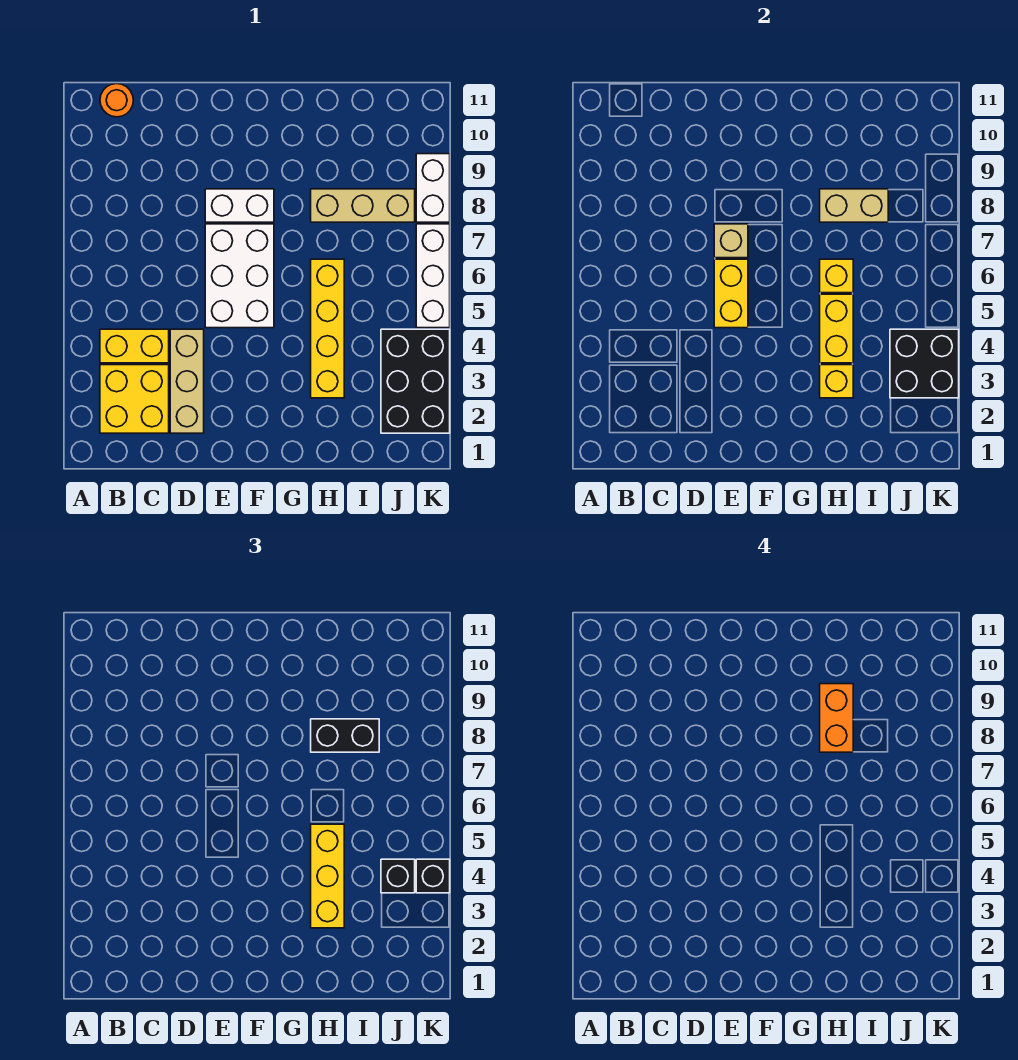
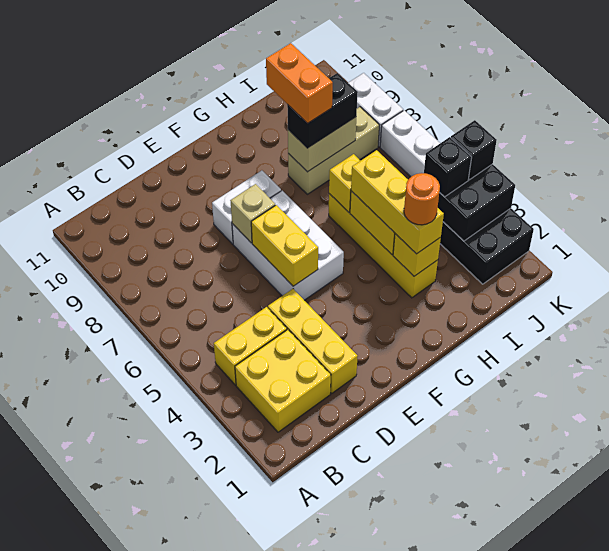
orange 1x1 round brick [100,84,133,117] -> orange 1x1 round brick moved to [404,173,440,225]
tan 1x3 brick [170,329,204,433] -> yellow 1x3 brick [268,289,358,393]

